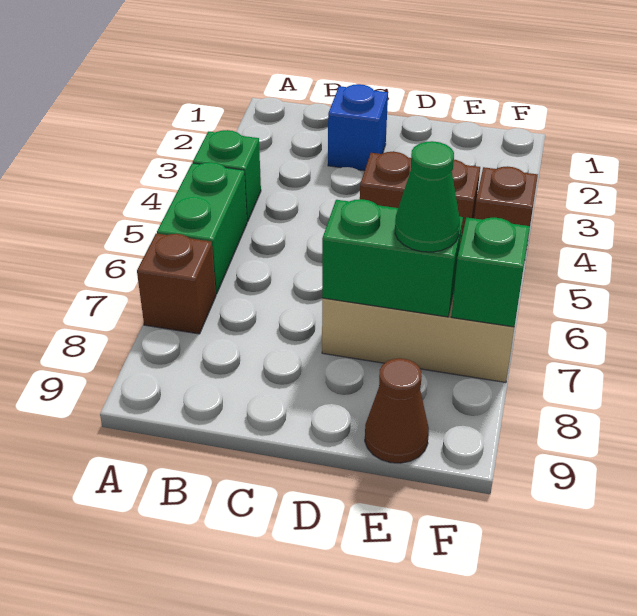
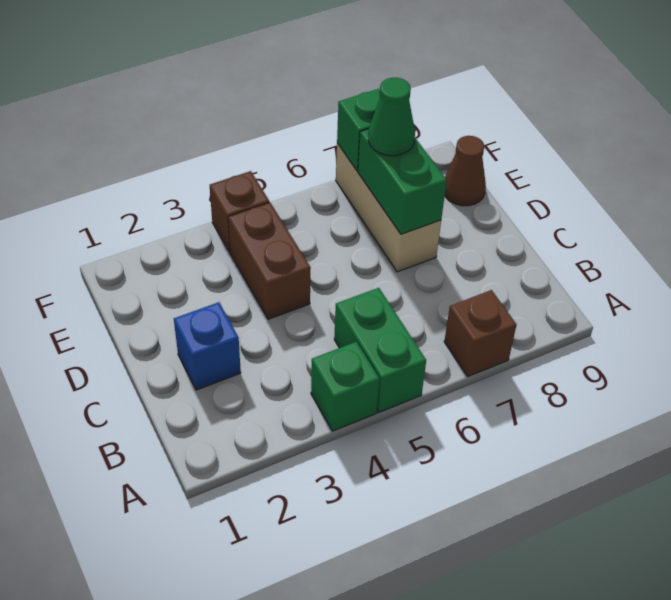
green 1x2 brick [157,162,247,294] -> green 1x2 brick turned to [334,288,426,412]

